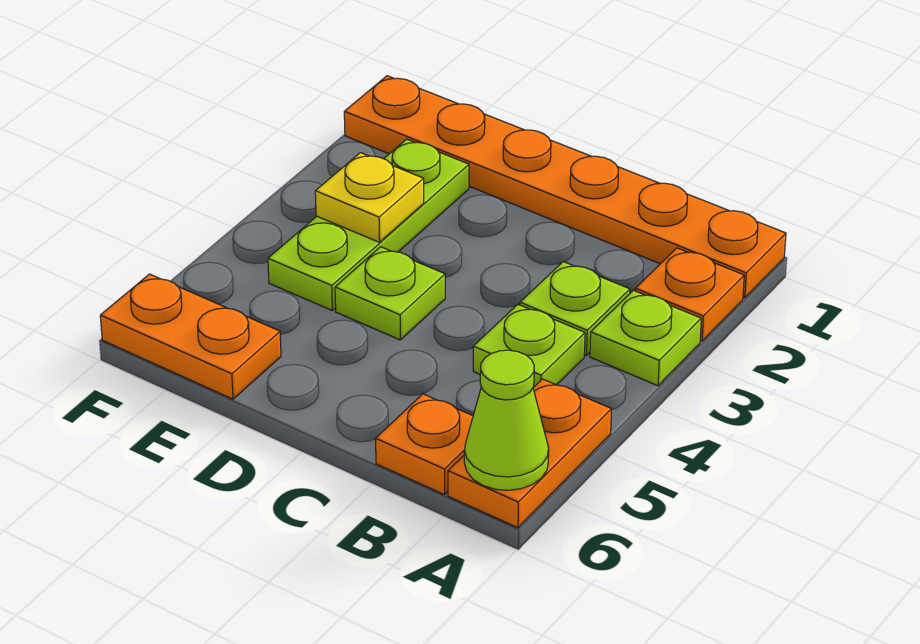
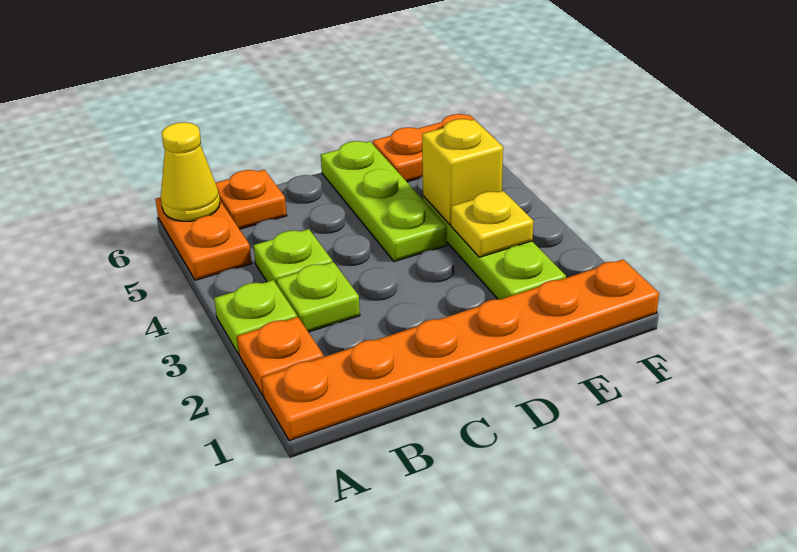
lime 1x1 cone [464,350,549,490] -> yellow 1x1 cone [161,122,220,221]
lime 1x1 plate [335,247,445,340] -> lime 1x3 plate [321,141,447,262]
none -> yellow 1x1 brick [422,119,503,225]

